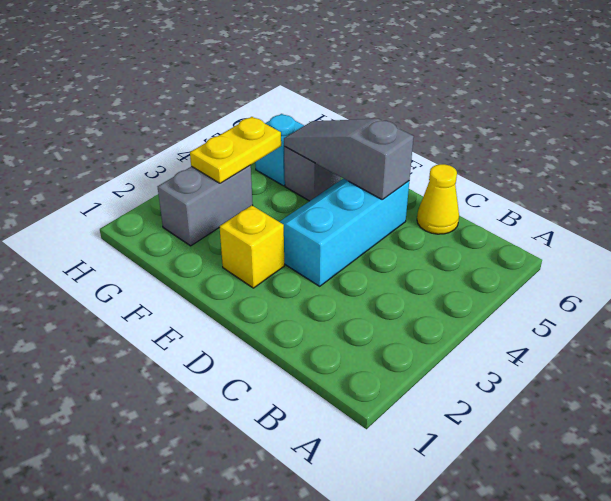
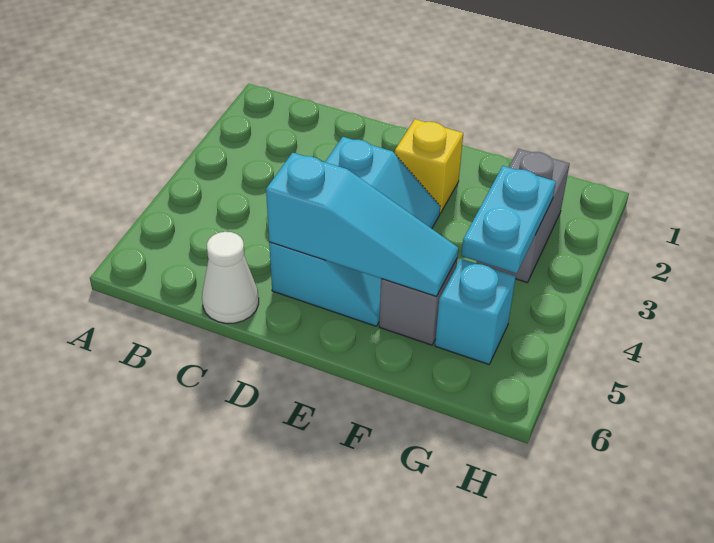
yellow 1x1 cone [417,164,459,234] -> white 1x1 cone [202,232,259,323]
grey 1x3 slope [284,119,414,199] -> cyan 1x3 slope [266,153,458,296]
yellow 1x2 plate [190,117,281,183] -> cyan 1x2 plate [461,166,556,273]

